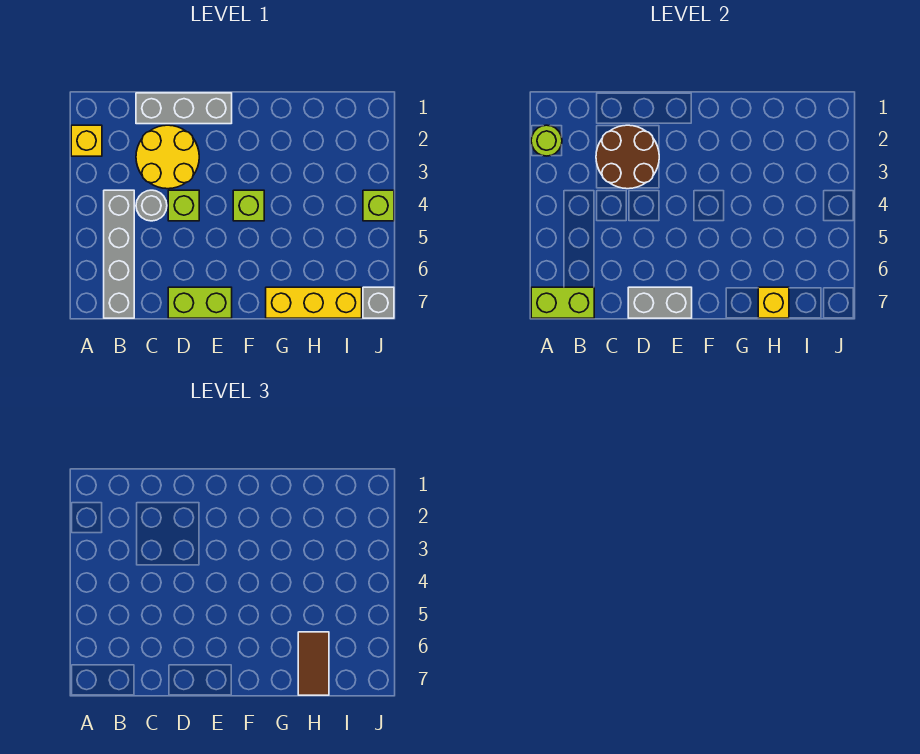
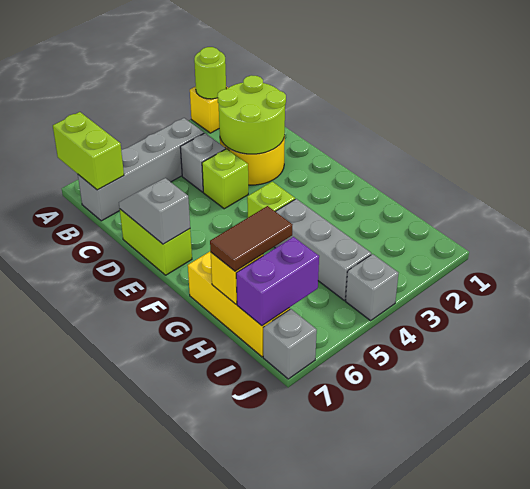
grey 1x3 brick [136,93,232,124] -> grey 1x3 brick moved to [275,199,371,300]
brown 2x2 round brick [596,125,659,189] -> lime 2x2 round brick [217,75,286,154]
grey 1x1 round brick [136,190,167,221] -> grey 1x1 brick [180,133,226,192]
grey 1x2 brick [628,287,692,318] -> grey 1x2 slope [119,178,190,244]
none -> purple 1x2 brick [236,237,319,326]
lime 1x1 brick [363,190,394,221] -> grey 1x1 brick [345,254,399,321]

